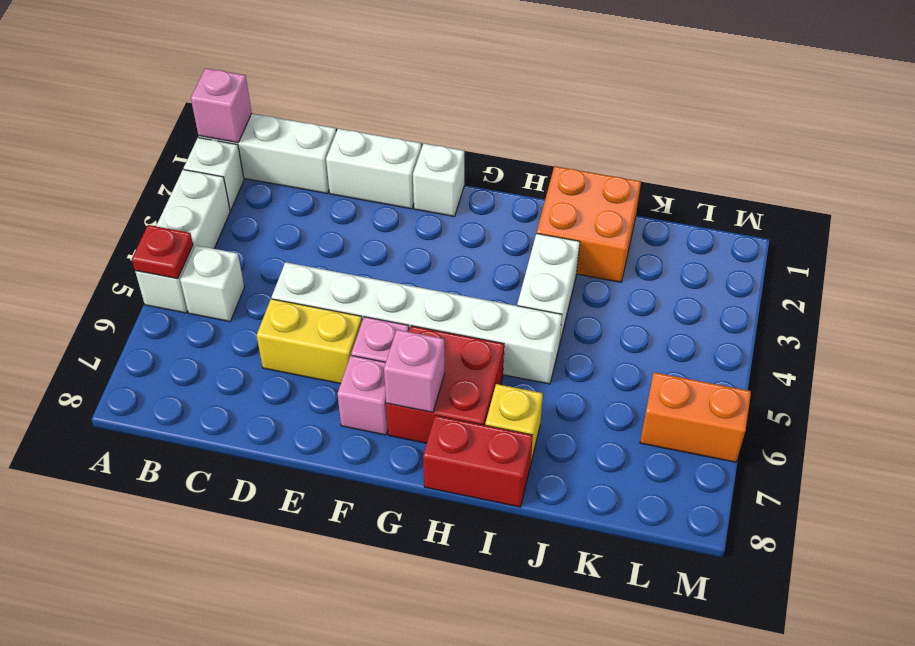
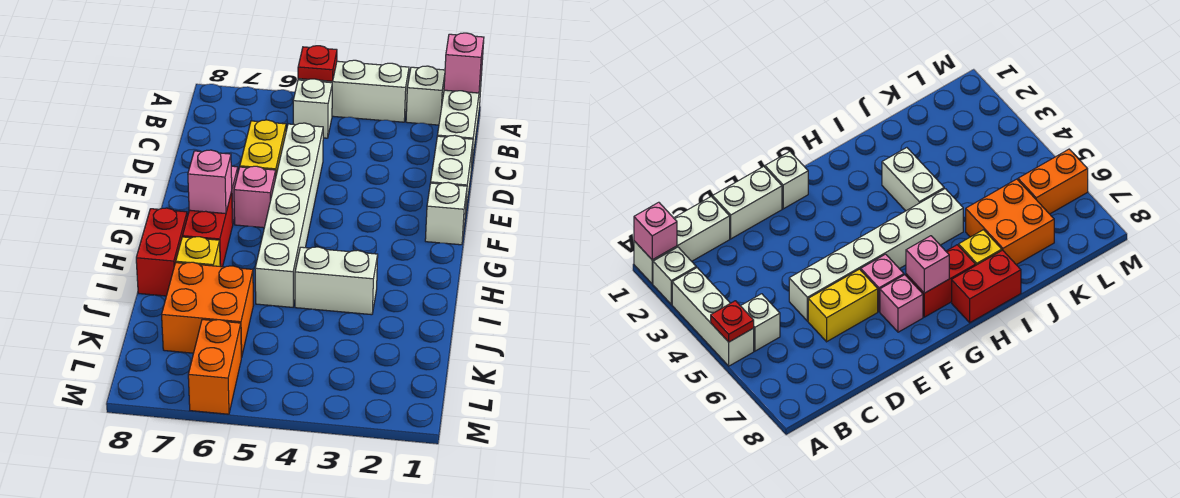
red 2x2 brick [386,326,504,443] -> red 1x2 brick [183,192,233,267]
orange 2x2 brick [537,166,641,282] -> orange 2x2 brick moved to [162,262,253,357]

